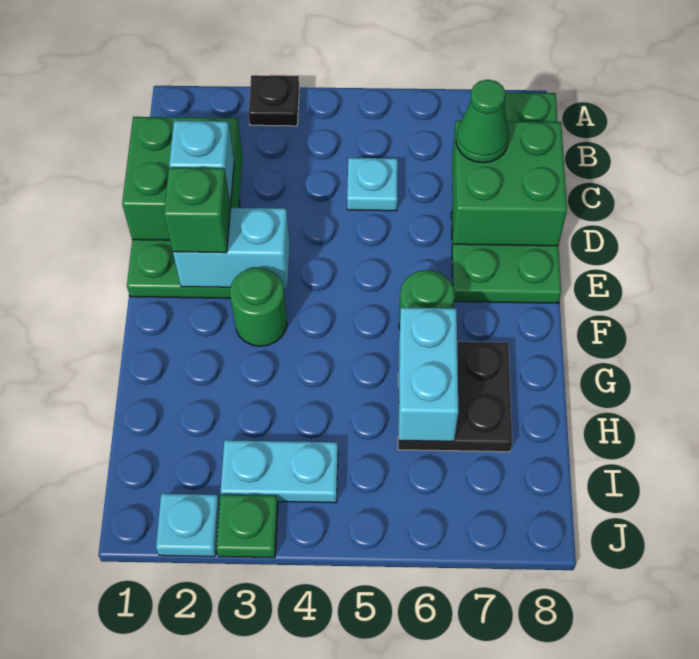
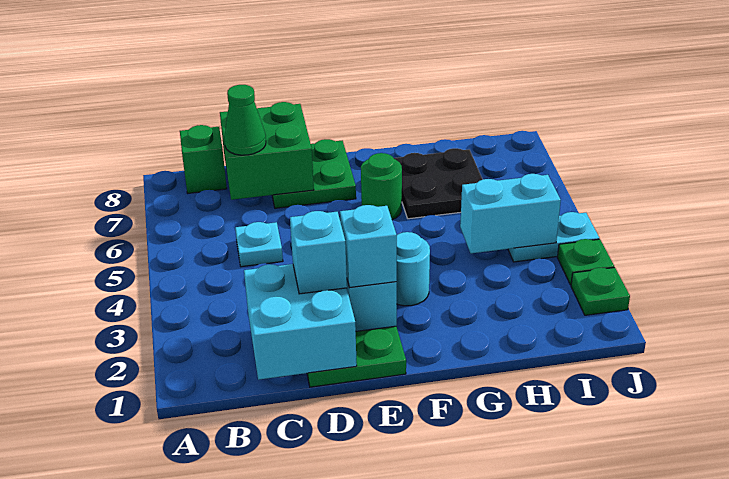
black 1x1 plate [248,75,299,126] -> none
green 2x2 brick [122,117,243,240] -> cyan 2x2 brick [244,264,357,380]
green 1x1 brick [164,168,231,253] -> cyan 1x1 brick [340,205,397,288]
green 1x1 round brick [230,268,287,346] -> cyan 1x1 round brick [397,232,430,306]
cyan 1x2 brick [399,308,458,441] -> cyan 1x2 brick moved to [460,174,561,253]
cyan 1x2 plate [221,440,338,503] -> cyan 1x2 plate turned to [508,212,599,262]
cyan 1x1 plate [156,494,220,556] -> green 1x1 plate [571,268,630,315]

